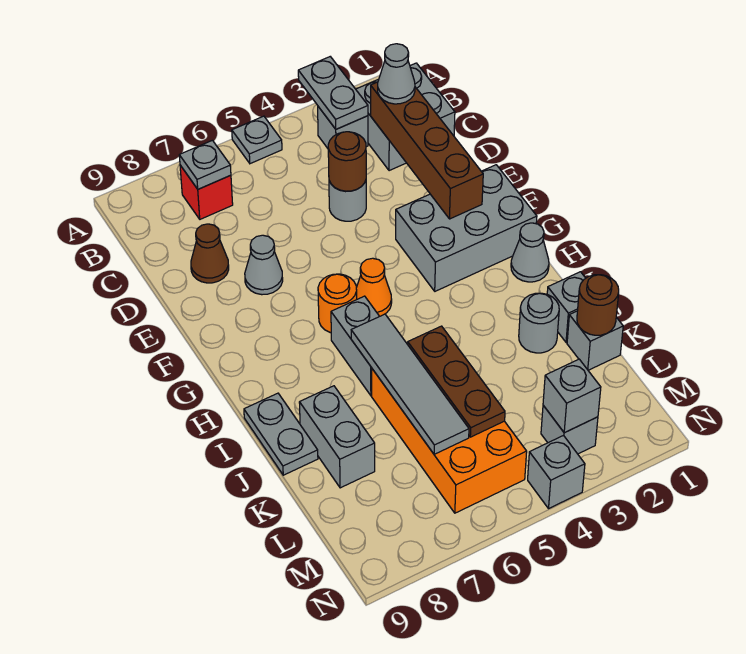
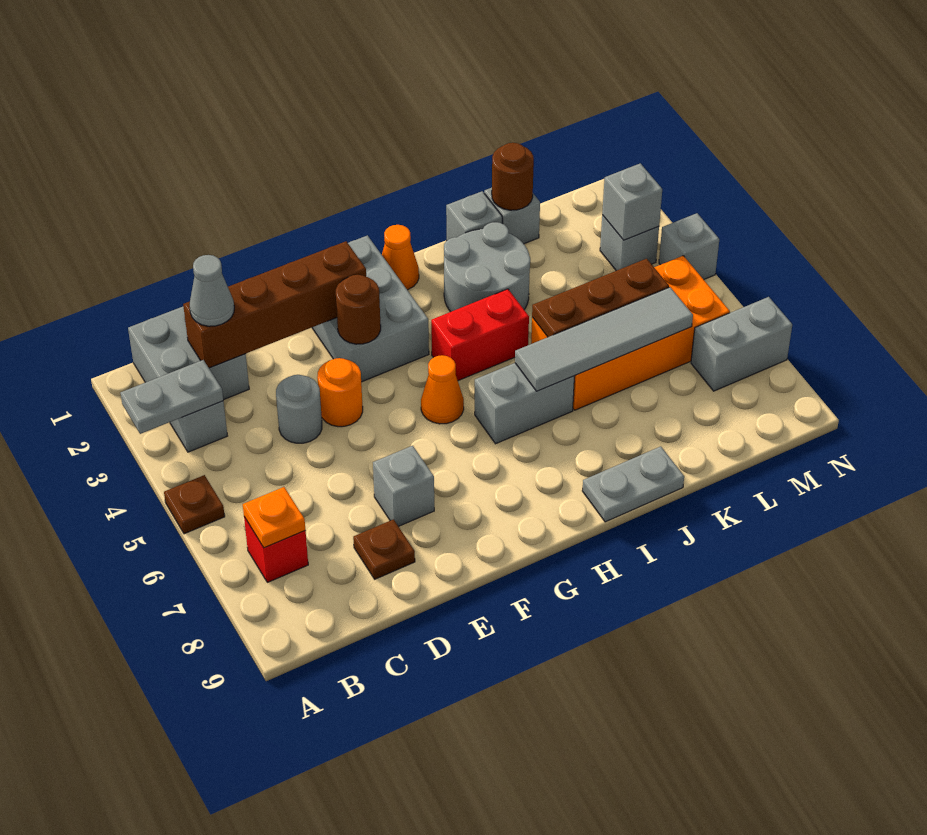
grey 1x1 plate [232,116,282,164] -> brown 1x1 plate [164,475,225,534]
grey 1x1 plate [179,140,231,189] -> orange 1x1 plate [243,487,305,548]
brown 1x1 round brick [328,132,366,191] -> brown 1x1 round brick moved to [336,275,381,344]
brown 1x1 cone [191,224,229,283] -> brown 1x1 plate [353,519,415,579]
grey 1x1 cone [245,235,283,295] -> grey 1x1 brick [373,446,434,526]
orange 1x1 round brick [318,274,357,333] -> orange 1x1 round brick moved to [317,358,363,427]
grey 1x1 cone [511,223,549,282] -> orange 1x1 cone [382,225,419,290]
none -> red 1x2 brick [431,289,529,381]
grey 1x1 round brick [519,293,559,353] -> grey 2x2 round brick [444,222,530,312]
grey 1x2 brick [299,386,375,488] -> grey 1x2 brick moved to [691,297,792,391]

